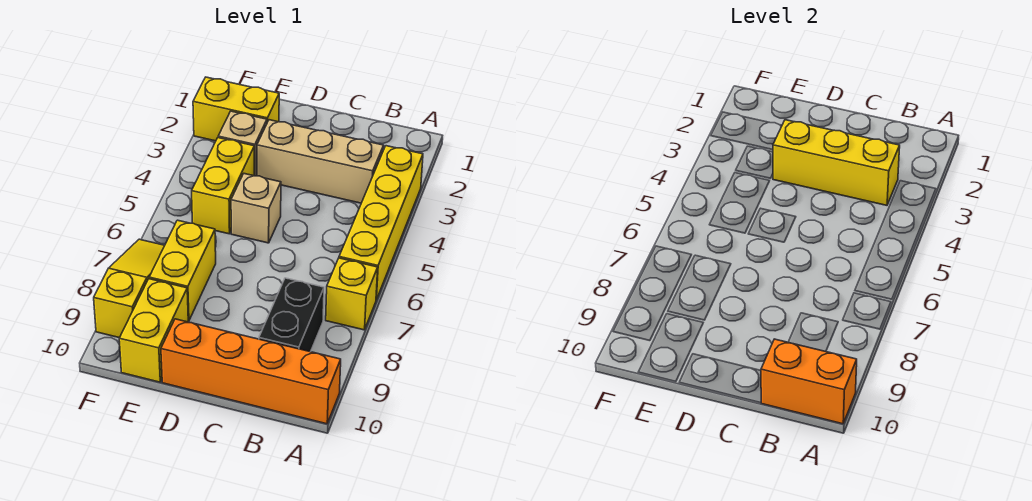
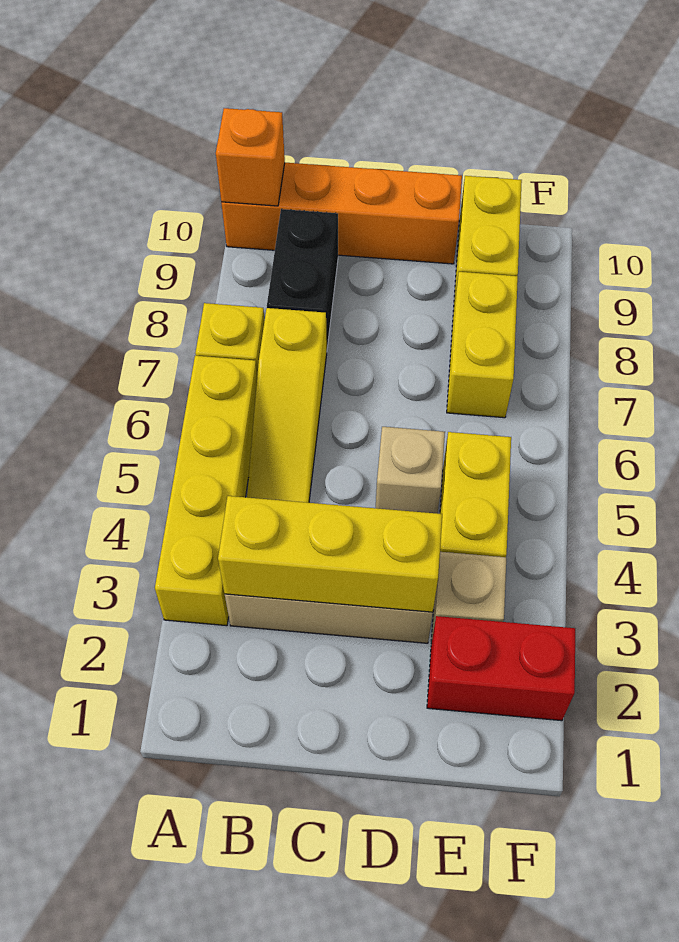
orange 1x2 brick [761,339,857,424] -> orange 1x1 brick [216,108,285,206]
yellow 1x2 brick [193,77,279,141] -> red 1x2 brick [427,616,575,721]
yellow 1x3 slope [94,239,165,338] -> yellow 1x3 slope moved to [247,308,327,503]

